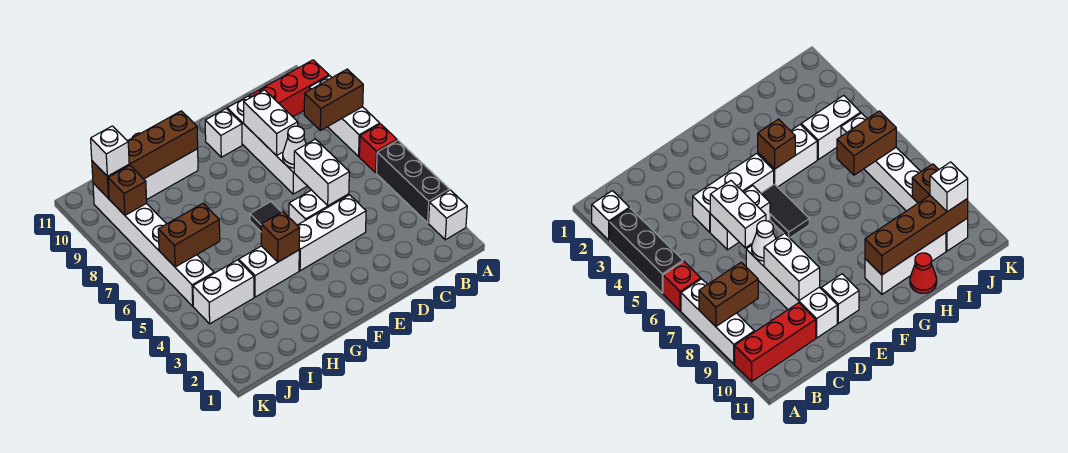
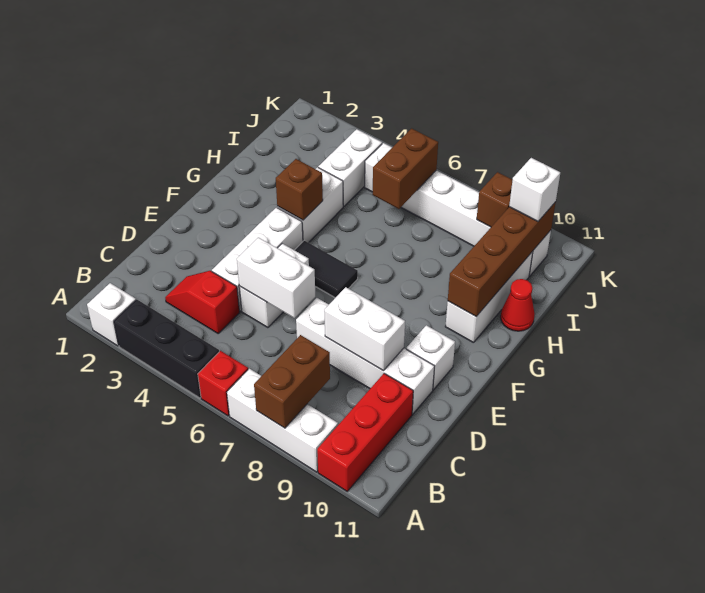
none -> red 1x2 slope [165,271,239,333]
white 1x1 cone [283,126,306,168] -> none

